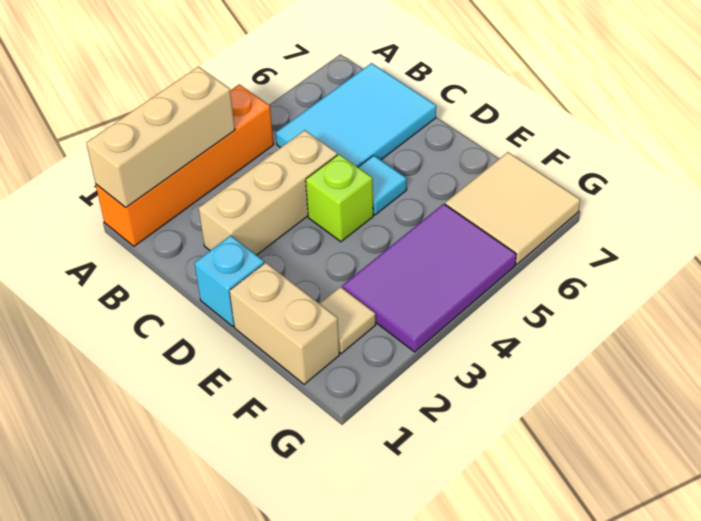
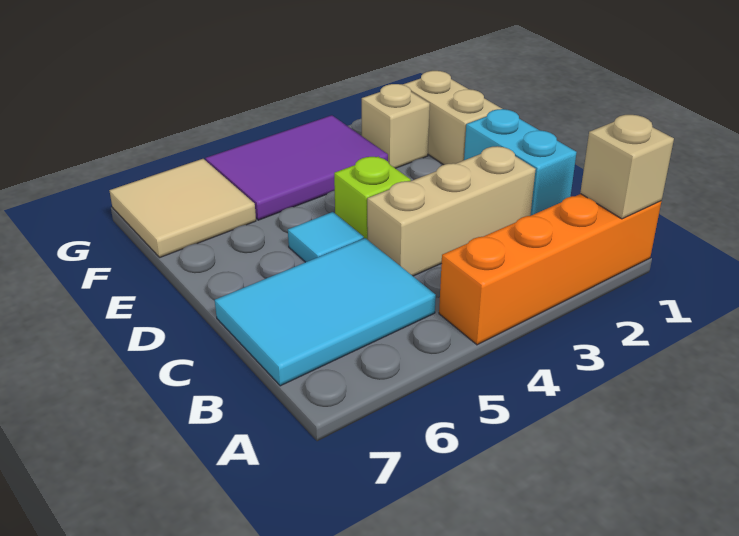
tan 1x3 brick [86,67,235,207] -> tan 1x1 brick [580,115,674,219]
cyan 1x1 brick [194,235,264,327] -> cyan 1x2 brick [464,109,577,216]
tan 1x1 tile [320,287,376,353] -> tan 1x1 brick [362,84,430,168]

